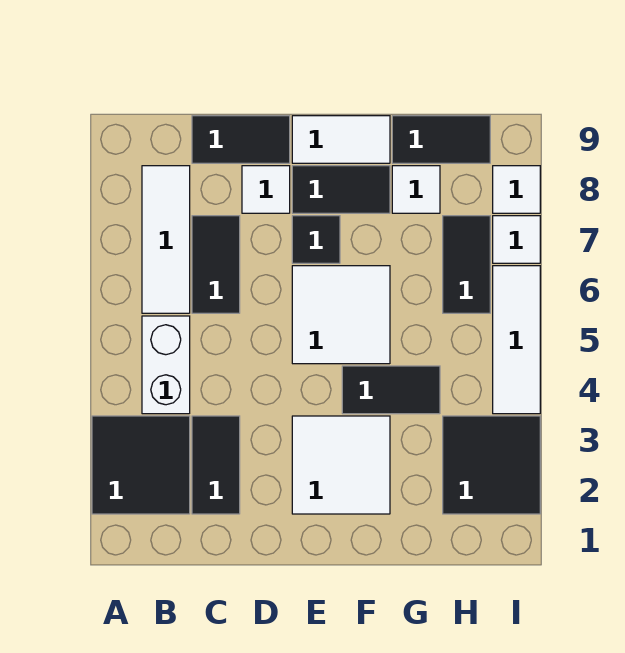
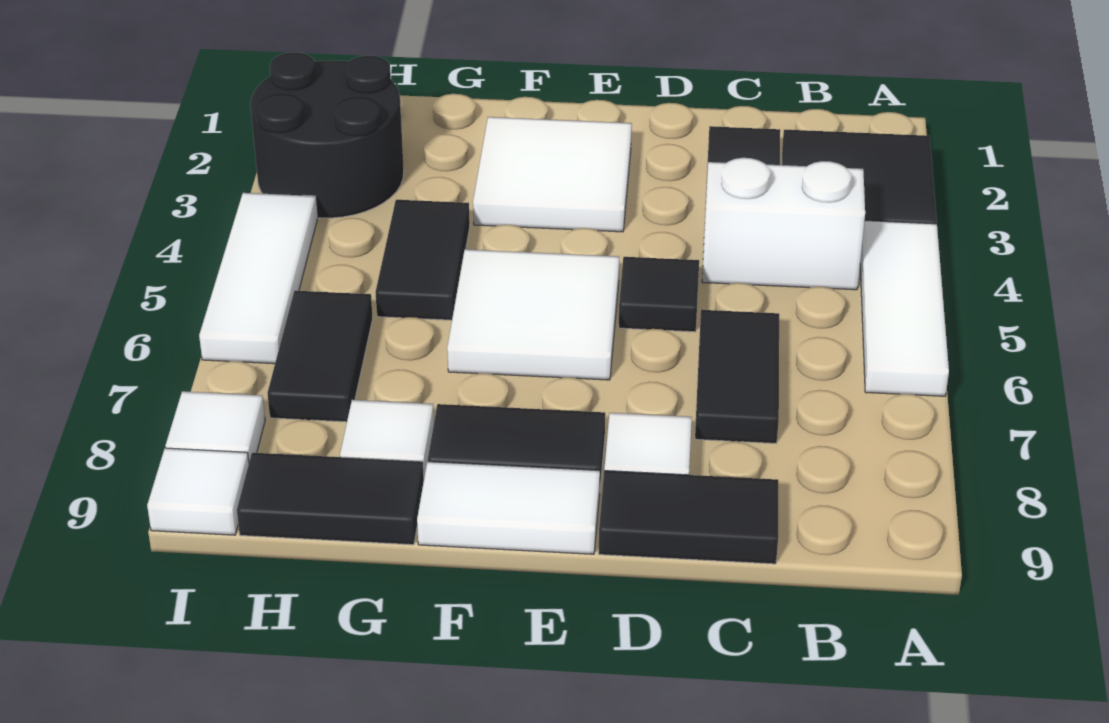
white 1x2 brick [142,316,190,414] -> white 1x2 brick turned to [702,158,865,290]
white 1x3 tile [142,166,190,313] -> white 1x3 tile moved to [860,221,949,396]
black 1x1 tile [292,216,340,263] -> black 1x1 tile moved to [619,257,699,332]
black 1x2 tile [342,366,440,414] -> black 1x2 tile turned to [376,200,470,320]
black 2x2 tile [443,416,540,514] -> black 2x2 round brick [250,53,404,218]
white 1x1 tile [493,216,540,263] -> white 1x1 tile moved to [147,448,249,535]

